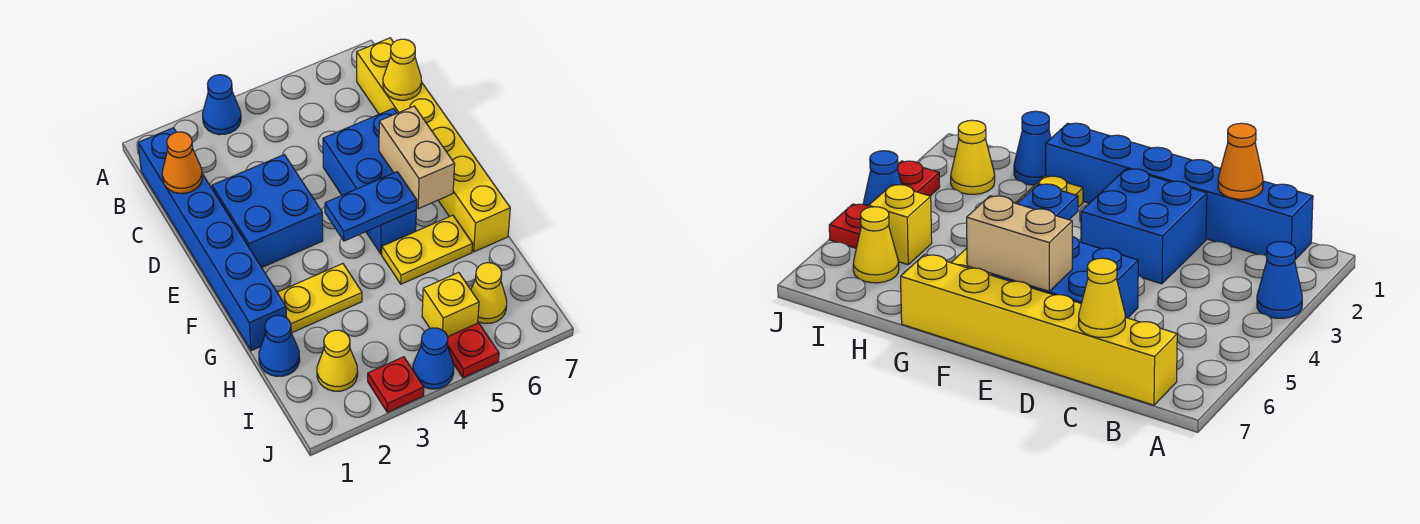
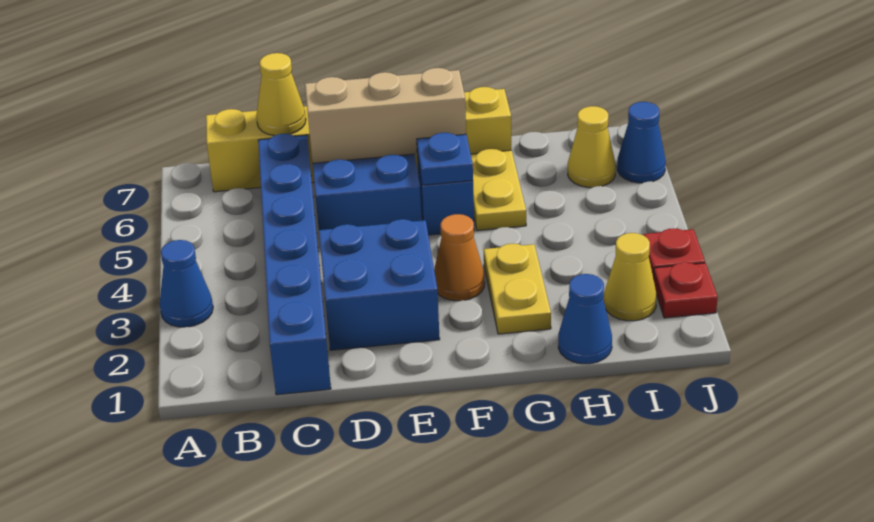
blue 1x6 brick [138,128,287,351] -> blue 1x6 brick turned to [258,134,331,395]
orange 1x1 cone [162,132,202,193] -> orange 1x1 cone moved to [434,214,485,301]
tan 1x2 brick [379,106,455,209] -> tan 1x3 brick [305,68,466,163]
blue 1x2 plate [325,172,417,241] -> blue 1x1 plate [417,133,473,185]
yellow 1x1 brick [422,272,479,337] -> none
blue 1x1 cone [413,328,454,389] -> blue 1x1 cone moved to [617,102,666,183]
red 1x1 plate [447,323,499,378] -> red 1x1 plate moved to [654,262,718,318]

